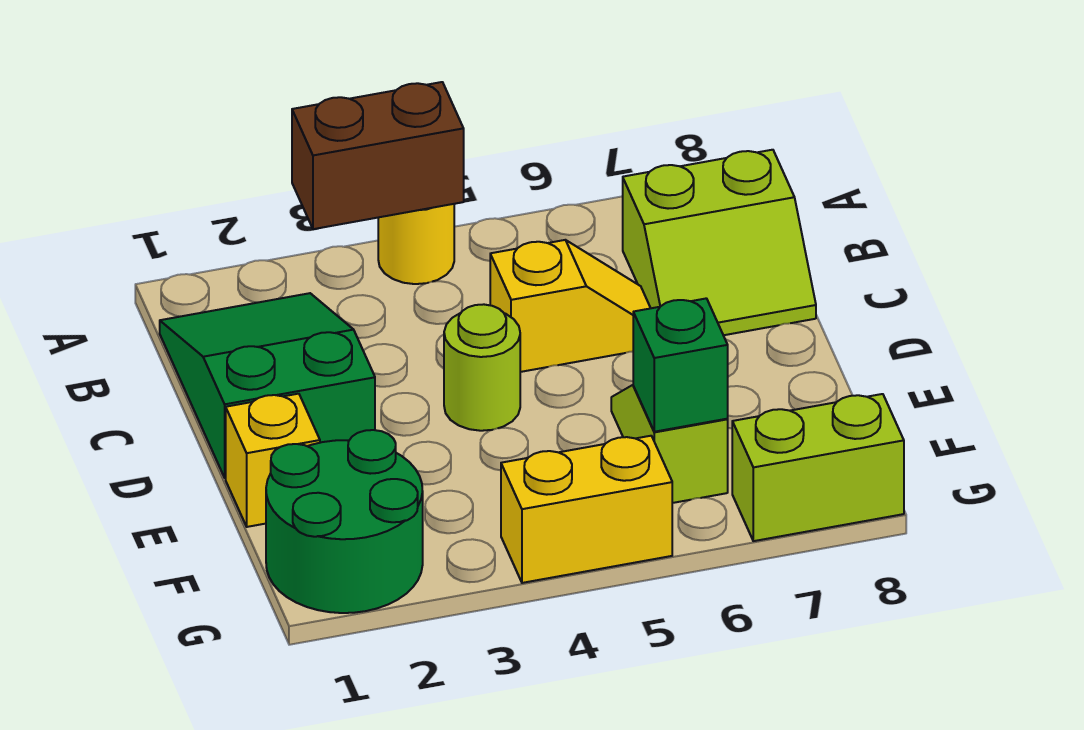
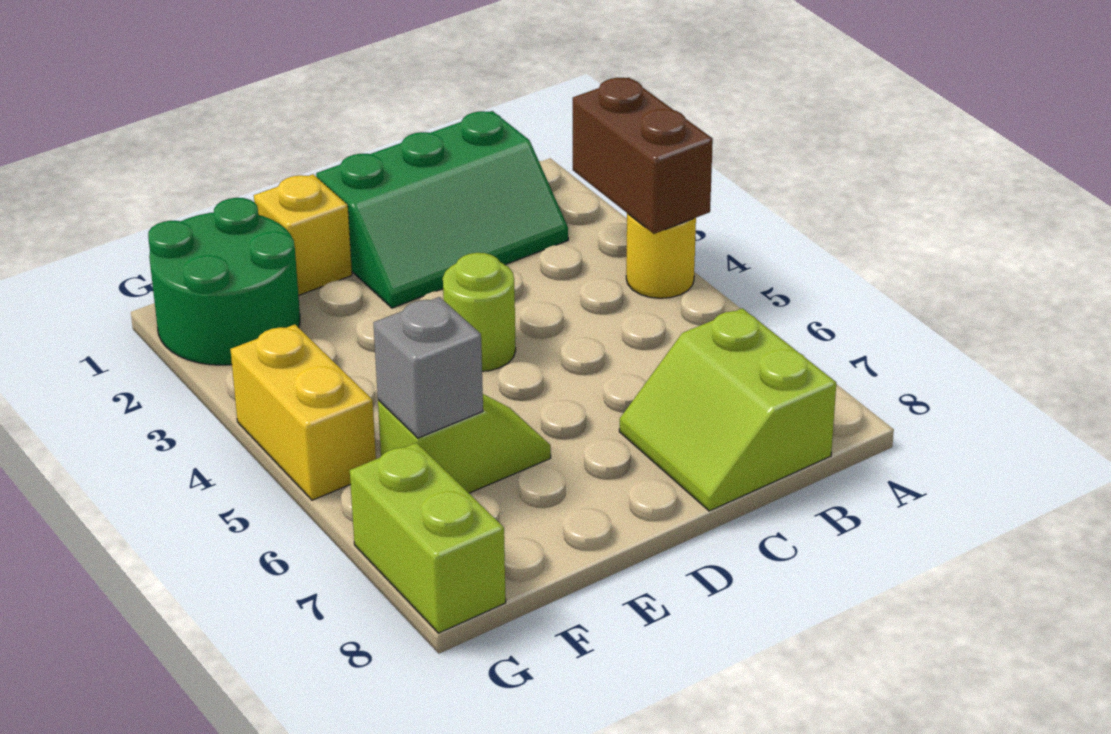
green 2x3 slope [160,293,375,478] -> green 2x3 slope turned to [316,111,568,308]
yellow 1x2 slope [490,240,650,372] -> none
green 1x1 brick [633,298,728,432] -> grey 1x1 brick [374,297,483,438]

